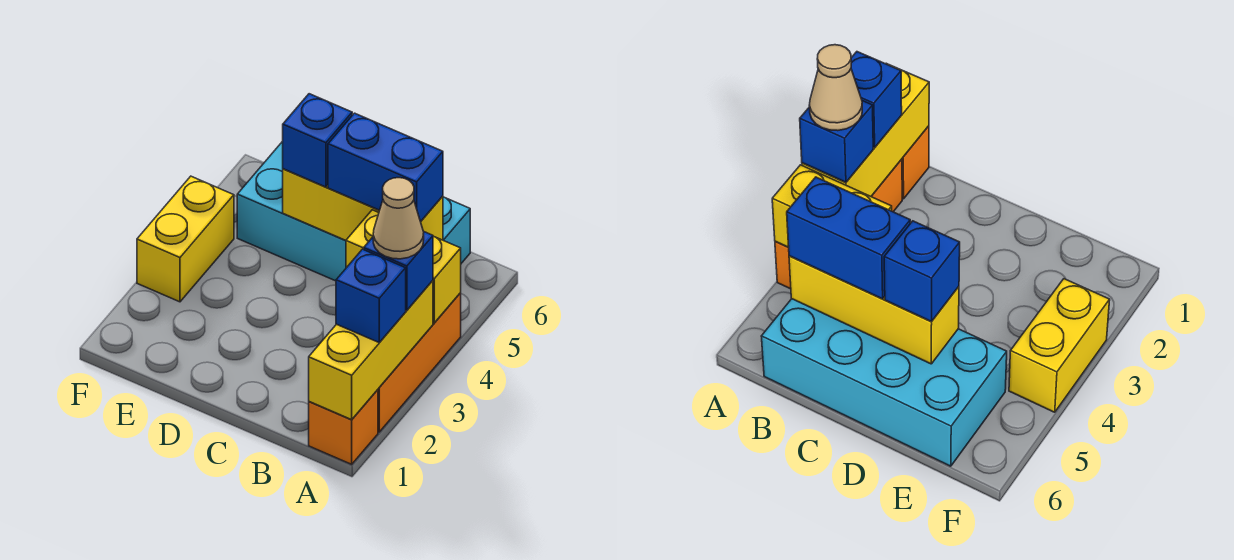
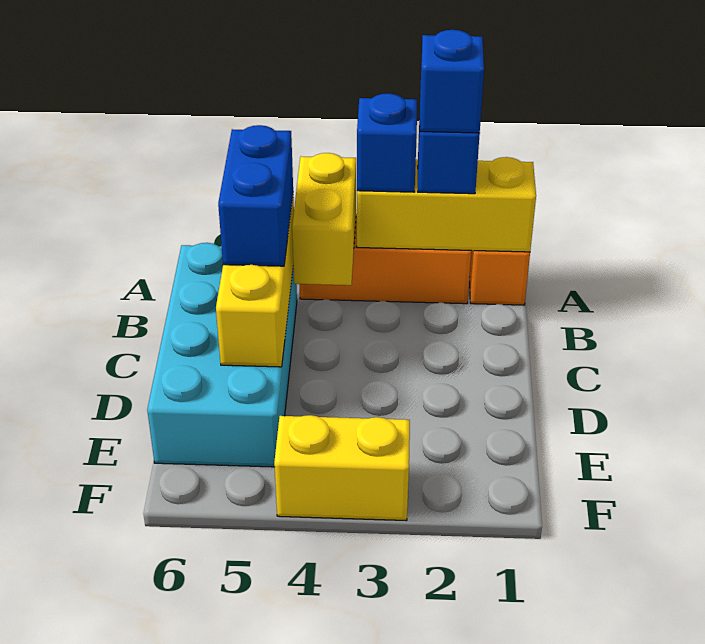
tan 1x1 cone [373,178,424,259] -> none
blue 1x1 brick [283,94,352,187] -> blue 1x1 brick moved to [420,30,484,133]

